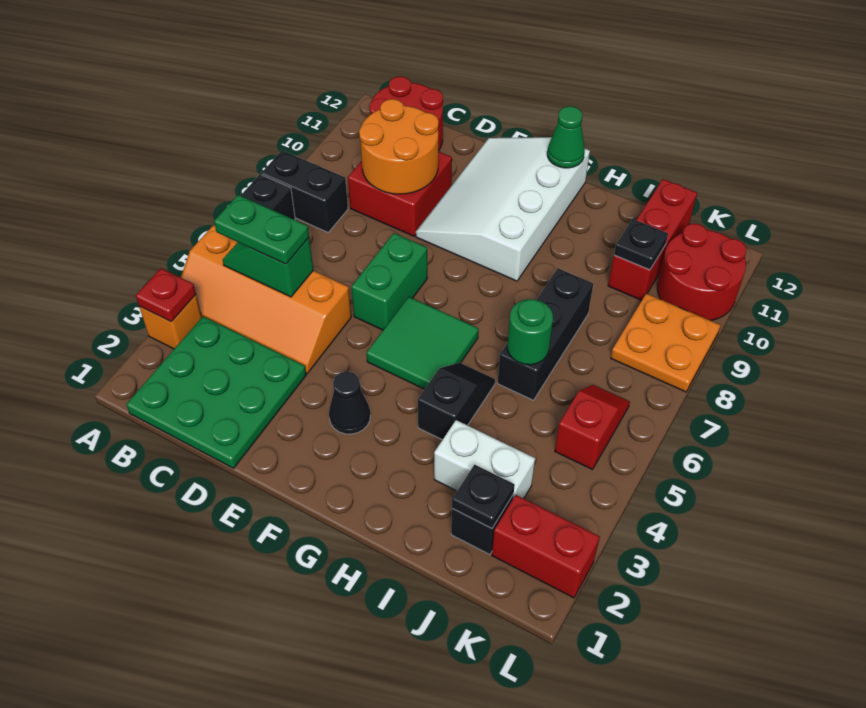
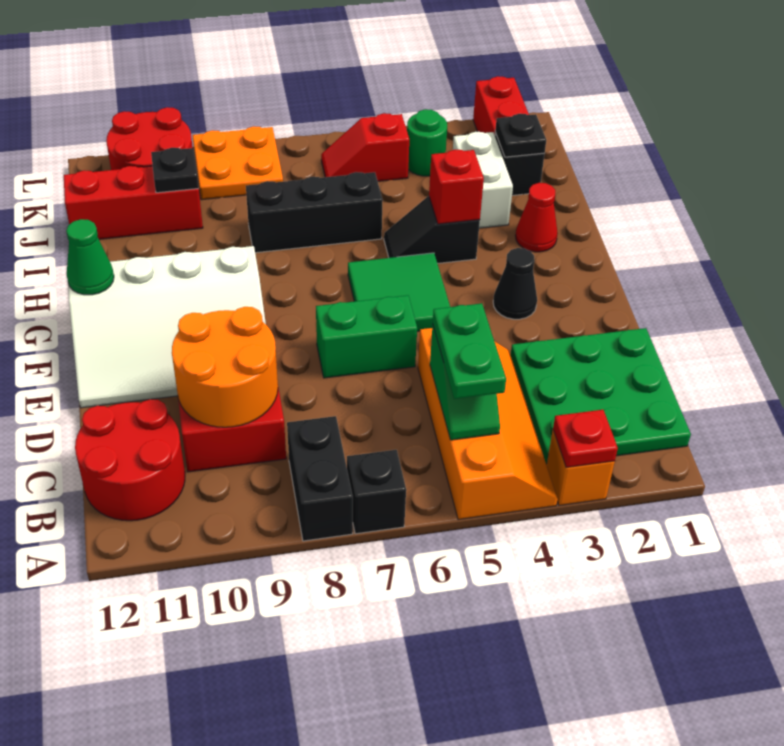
none -> red 1x1 cone [515,183,558,252]
none -> red 1x1 brick [429,150,484,224]
green 1x1 round brick [507,299,553,365] -> green 1x1 round brick moved to [407,109,447,176]

